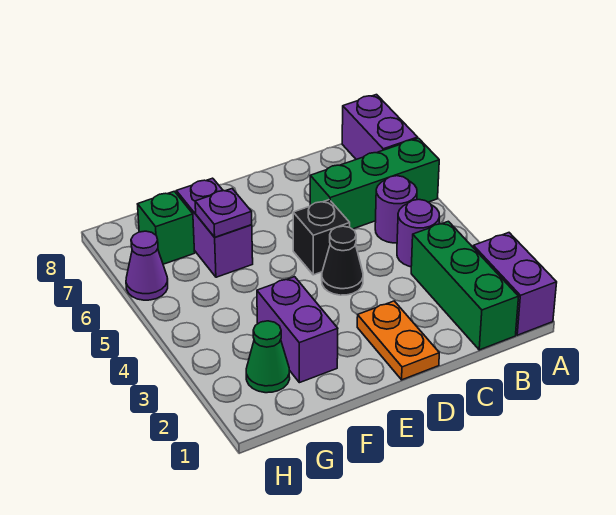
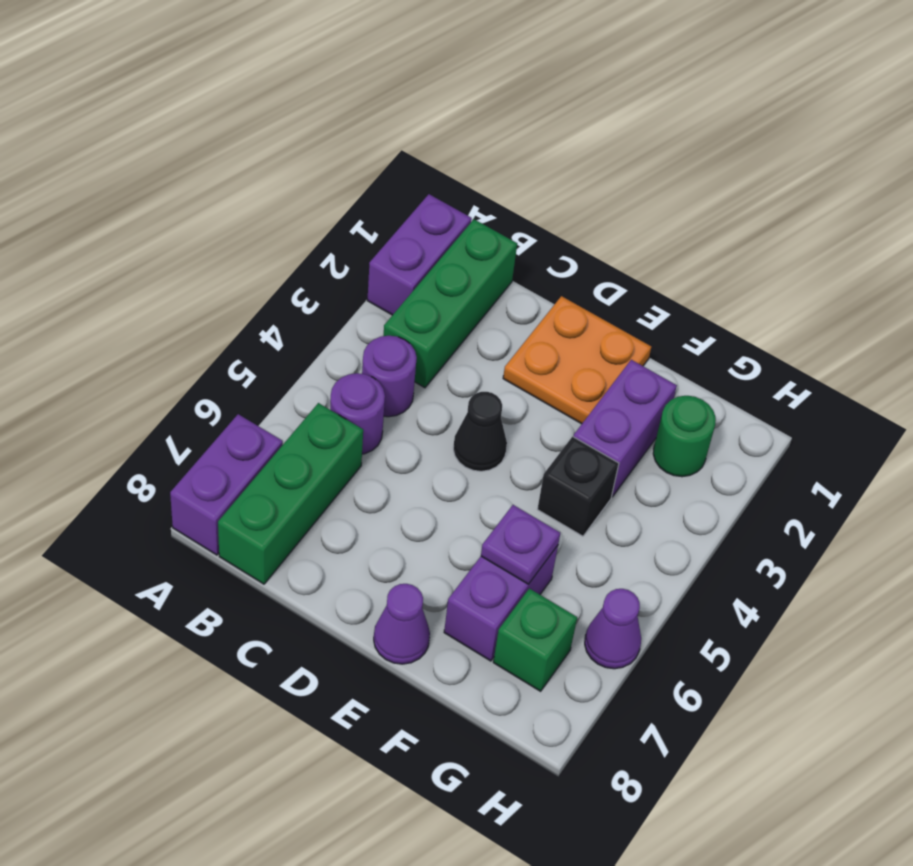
green 1x3 brick [310,138,439,229] -> green 1x3 brick turned to [218,403,363,584]
orange 1x2 plate [357,301,439,380] -> orange 2x2 plate [503,296,651,424]
black 1x1 brick [293,200,350,275] -> black 1x1 brick moved to [537,437,619,536]
none -> purple 1x1 cone [374,584,430,664]
green 1x1 cone [246,321,290,393] -> green 1x1 round brick [653,396,716,477]

